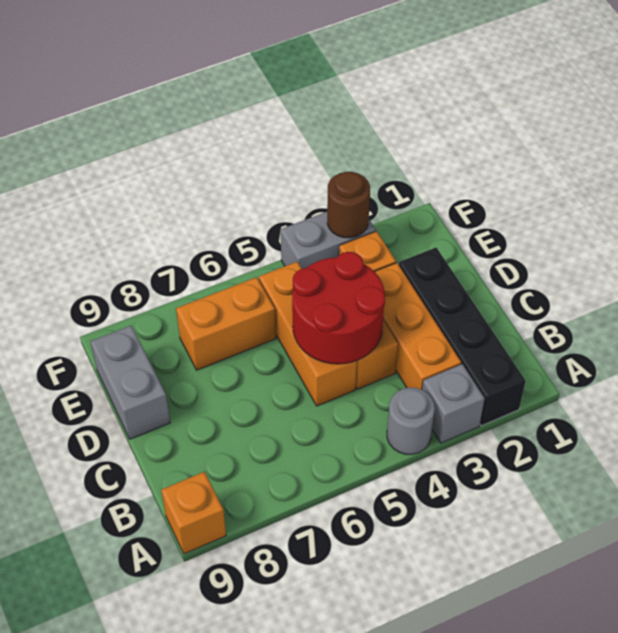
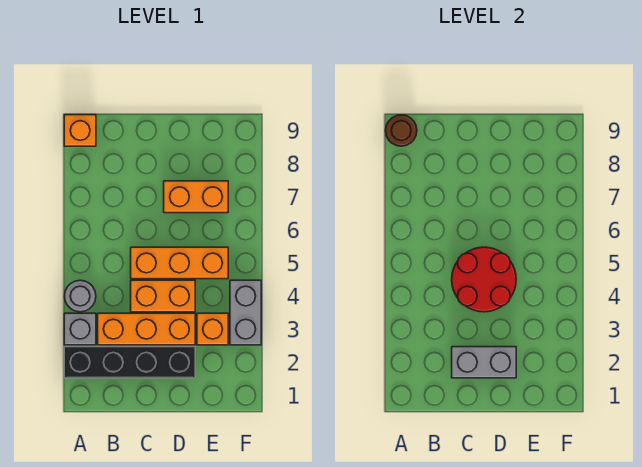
grey 1x2 brick [91,326,170,439] -> grey 1x2 brick moved to [452,347,516,378]
orange 1x2 brick [176,277,276,370] -> orange 1x2 brick turned to [164,181,228,213]
brown 1x1 round brick [327,172,370,238] -> brown 1x1 round brick moved to [385,115,417,146]

